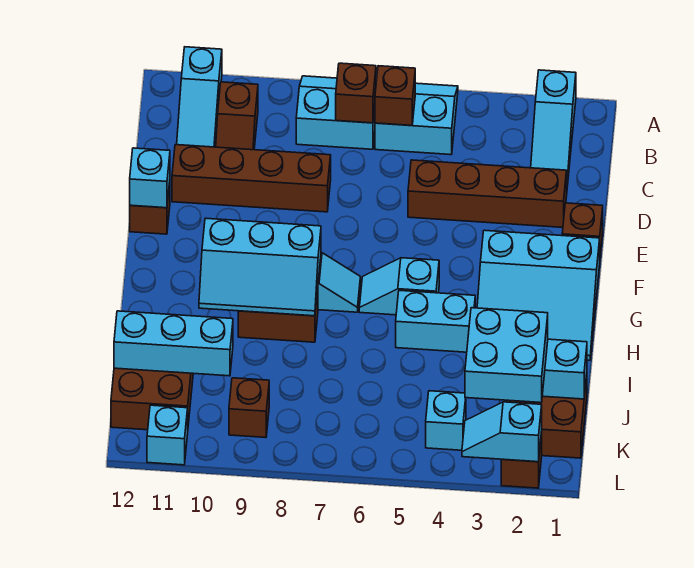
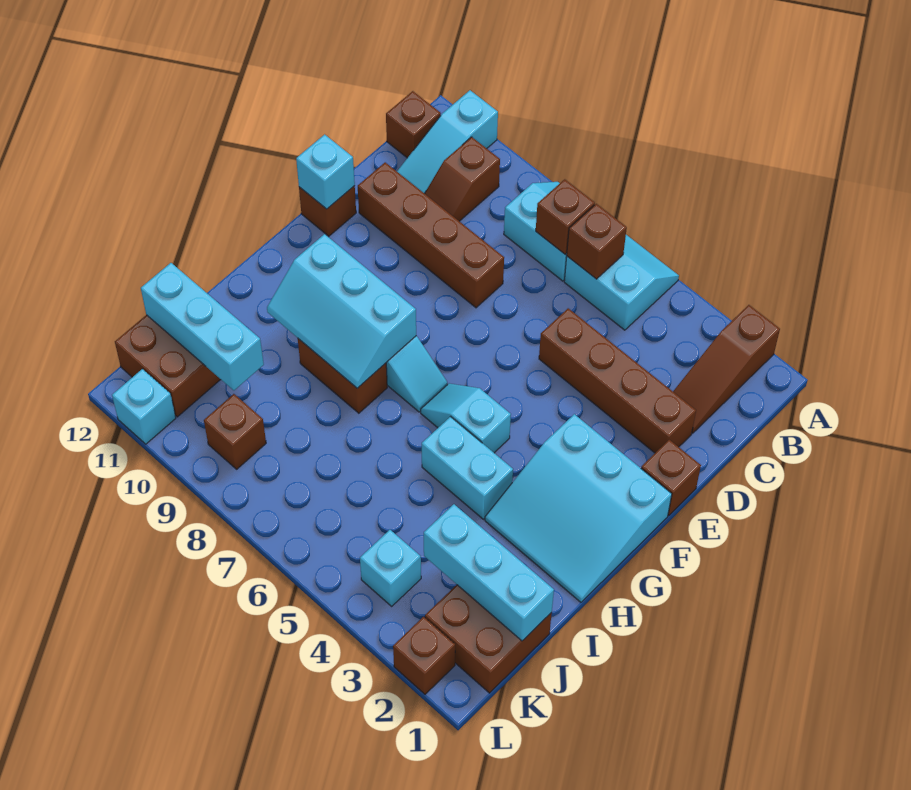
cyan 1x3 slope [531,70,576,186] -> brown 1x3 slope [673,305,780,433]
none -> brown 1x1 brick [386,91,441,158]
cyan 2x2 brick [465,308,548,403] -> none
cyan 1x2 slope [462,402,542,462] -> none

